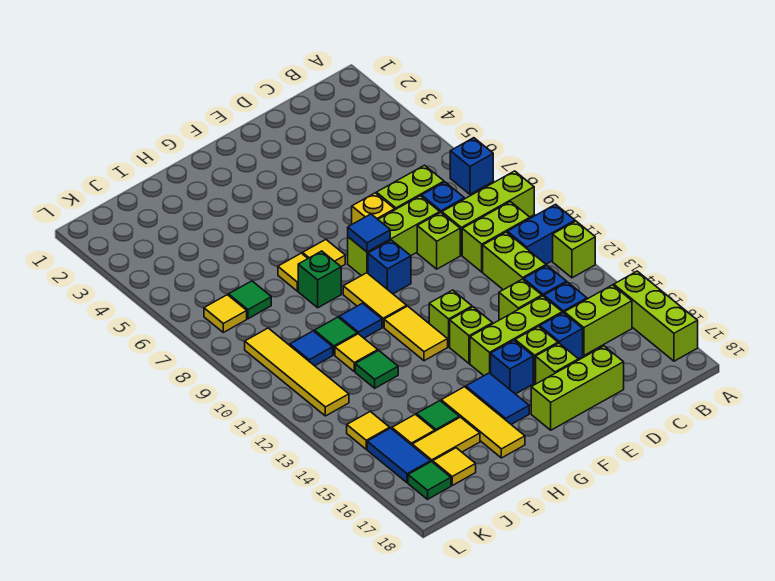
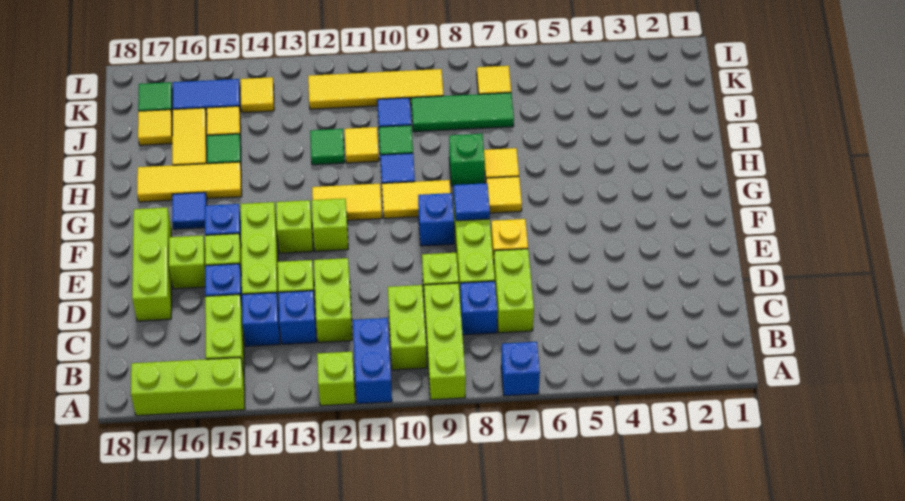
lime 1x2 brick [483,232,546,290] -> lime 1x2 brick turned to [314,258,352,342]
blue 1x2 tile [466,373,529,424] -> blue 1x1 tile [172,192,207,229]
green 1x1 tile [229,281,271,319] -> green 1x3 tile [411,93,514,132]

